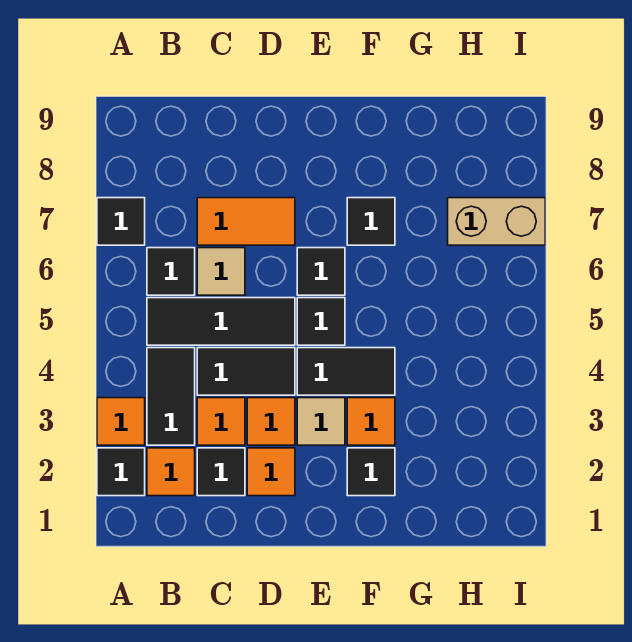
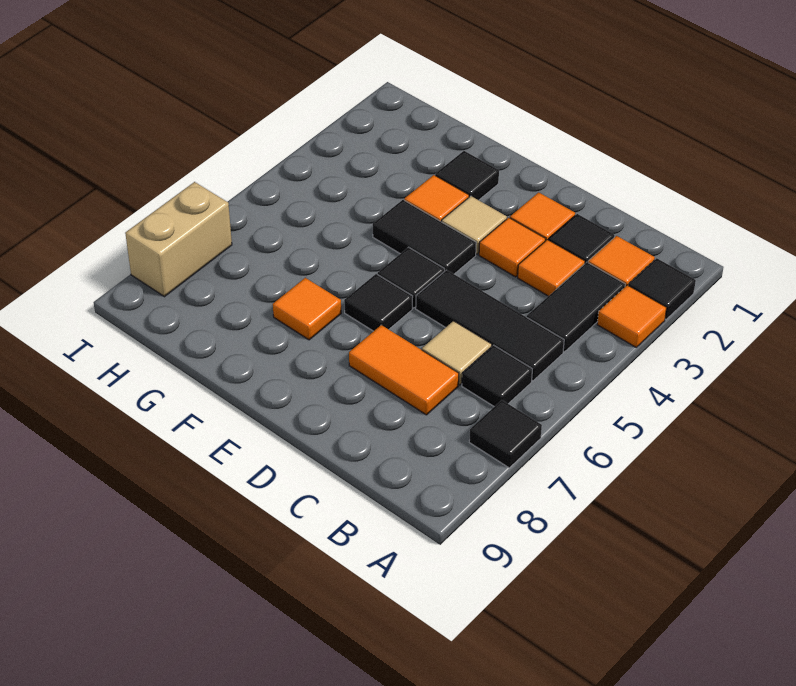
black 1x2 tile [197,348,295,395] -> none
black 1x1 tile [347,198,395,245] -> orange 1x1 tile [273,278,341,340]
tan 1x2 brick [448,198,545,245] -> tan 1x2 brick turned to [125,182,232,297]

